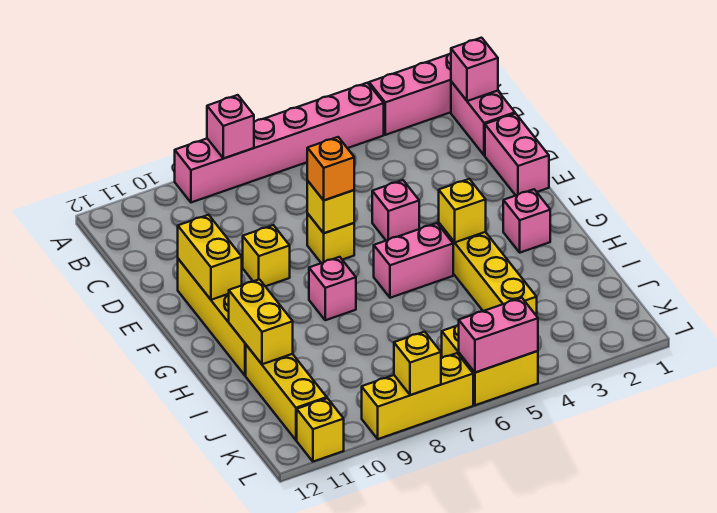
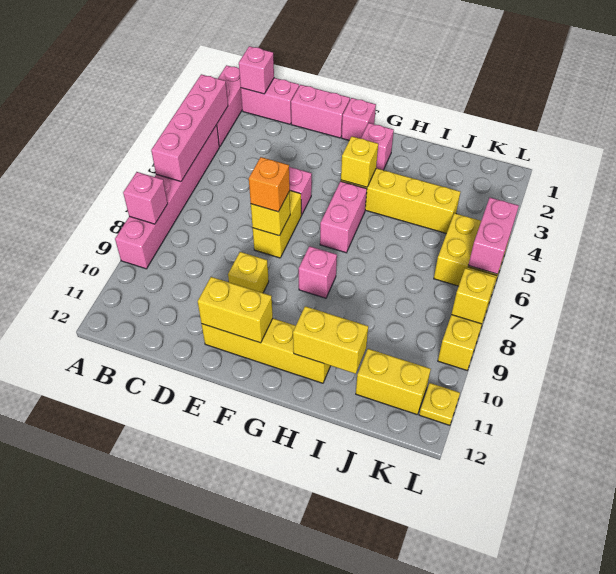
none -> pink 1x4 brick [151,74,228,181]
yellow 1x1 brick [307,214,354,263] -> yellow 1x2 brick [253,191,301,258]
none -> pink 1x1 brick [342,98,376,140]
yellow 1x3 brick [246,345,327,440] -> yellow 1x2 brick [356,349,431,414]
yellow 1x1 brick [297,398,344,462] -> yellow 1x1 plate [419,383,460,425]

